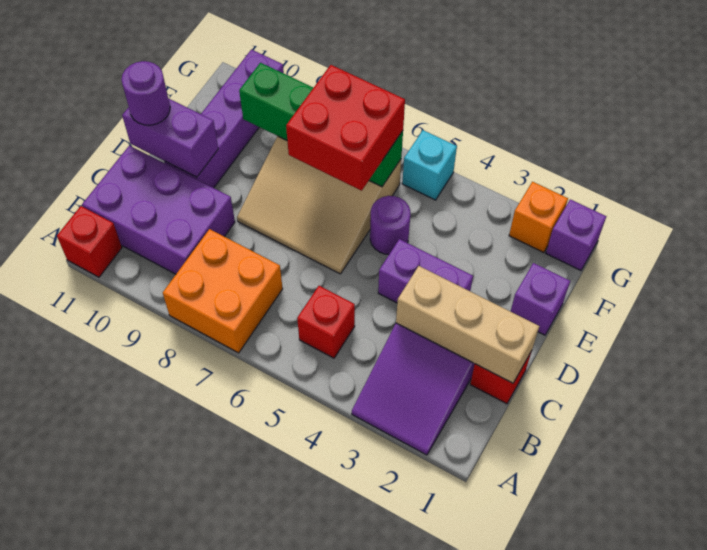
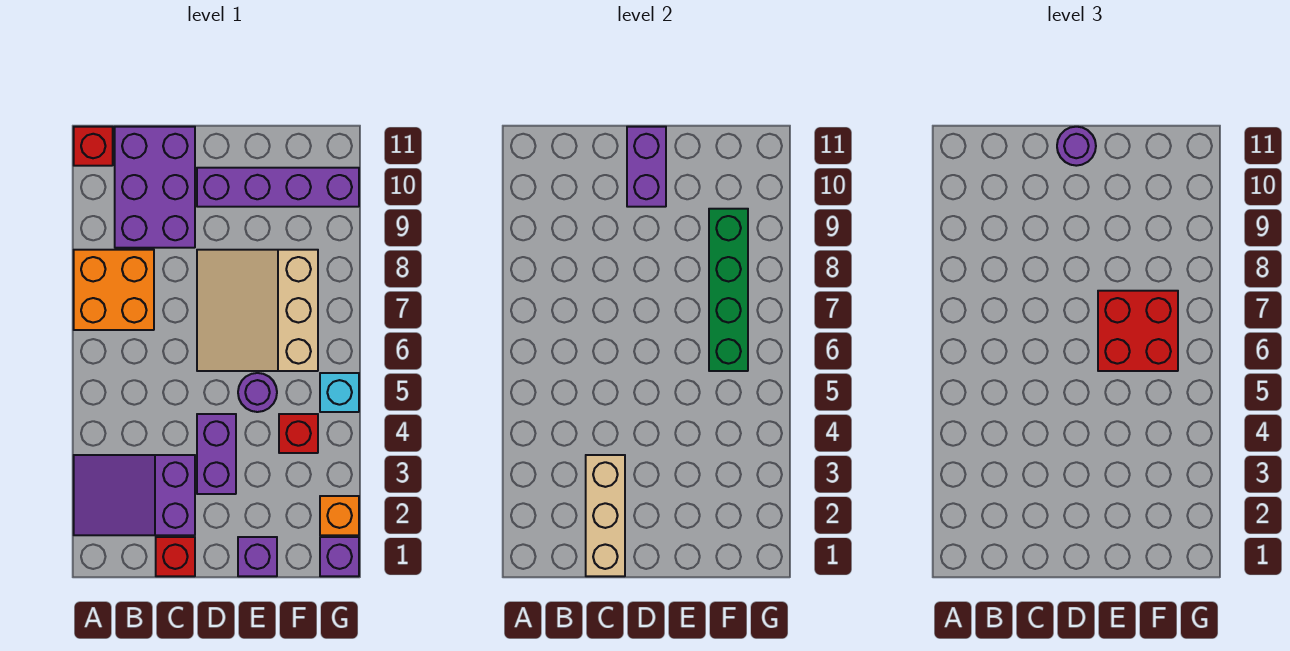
red 1x1 brick [297,286,355,358] -> red 1x1 brick moved to [279,414,318,453]

